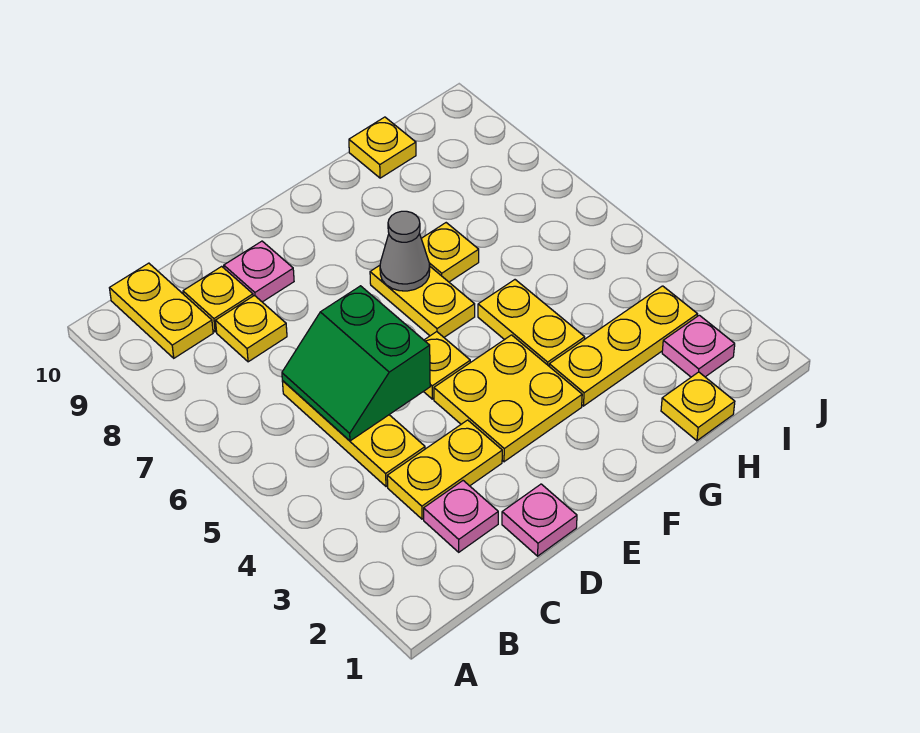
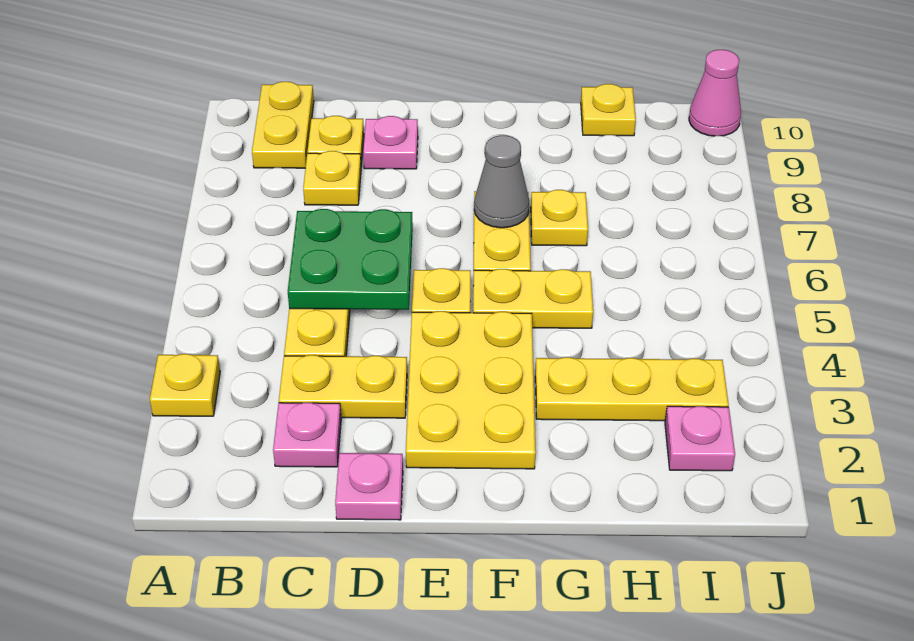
green 2x2 slope [282,286,430,441] -> green 2x2 plate [288,209,413,310]
yellow 2x2 plate [434,335,582,462] -> yellow 2x3 plate [406,311,536,469]
yellow 1x2 plate [478,280,585,366] -> yellow 1x2 plate turned to [473,269,593,328]
yellow 1x1 plate [661,372,735,441] -> yellow 1x1 plate moved to [150,354,220,416]
none -> pink 1x1 cone [689,50,741,136]

